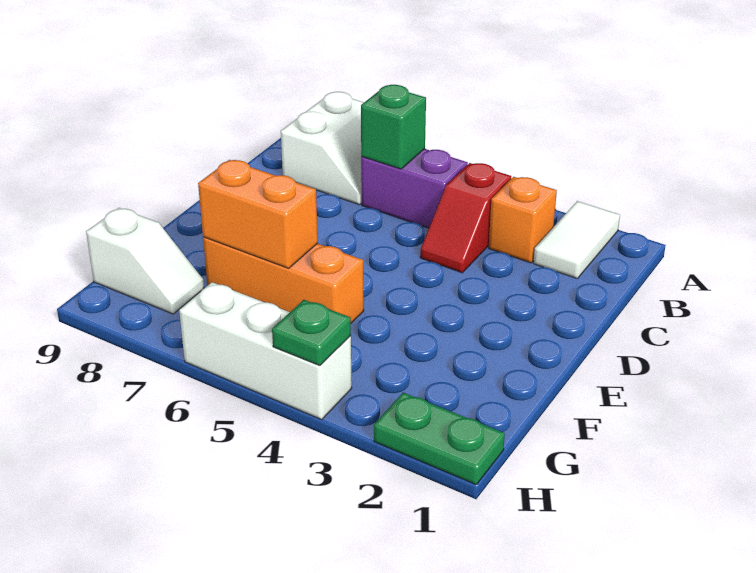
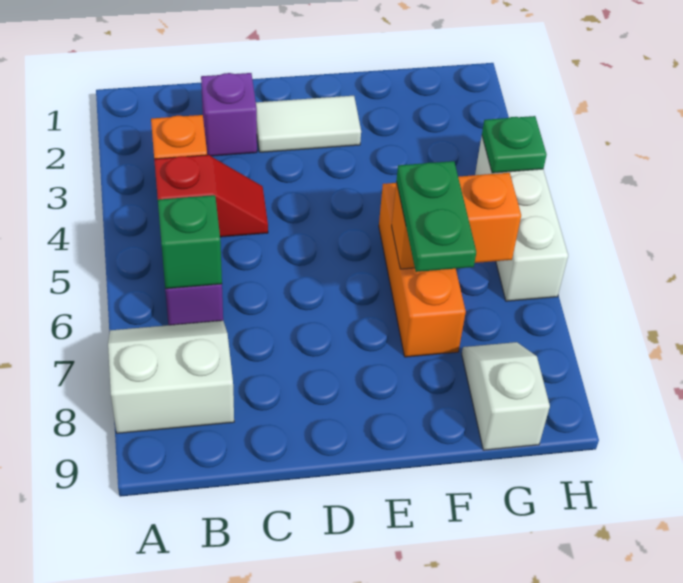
white 1x2 tile [534,201,620,278] -> white 1x2 tile moved to [256,96,361,152]
none -> purple 1x1 brick [201,73,257,156]
orange 1x2 brick [198,160,318,268] -> orange 1x2 brick turned to [392,173,521,269]
green 1x2 plate [374,393,505,484] -> green 1x2 plate moved to [396,161,476,272]

